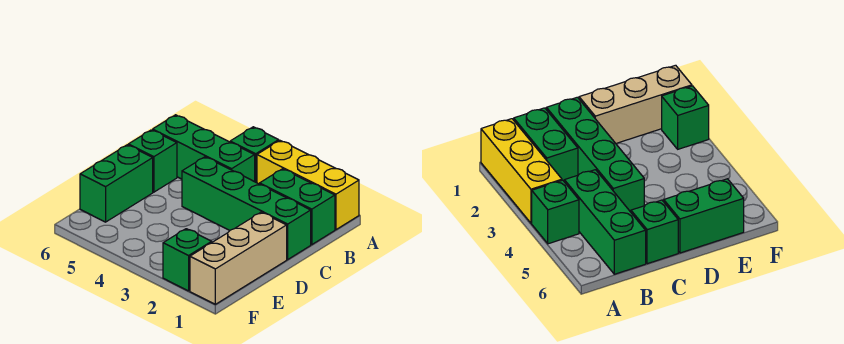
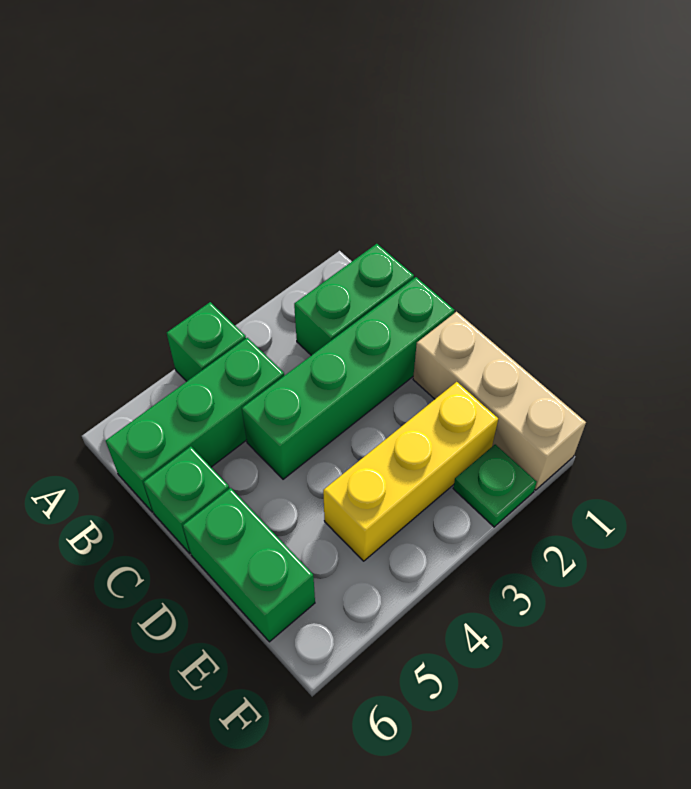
yellow 1x3 brick [257,141,359,230] -> yellow 1x3 brick moved to [323,382,498,561]
green 1x1 brick [163,229,212,291] -> green 1x1 plate [453,444,537,527]

